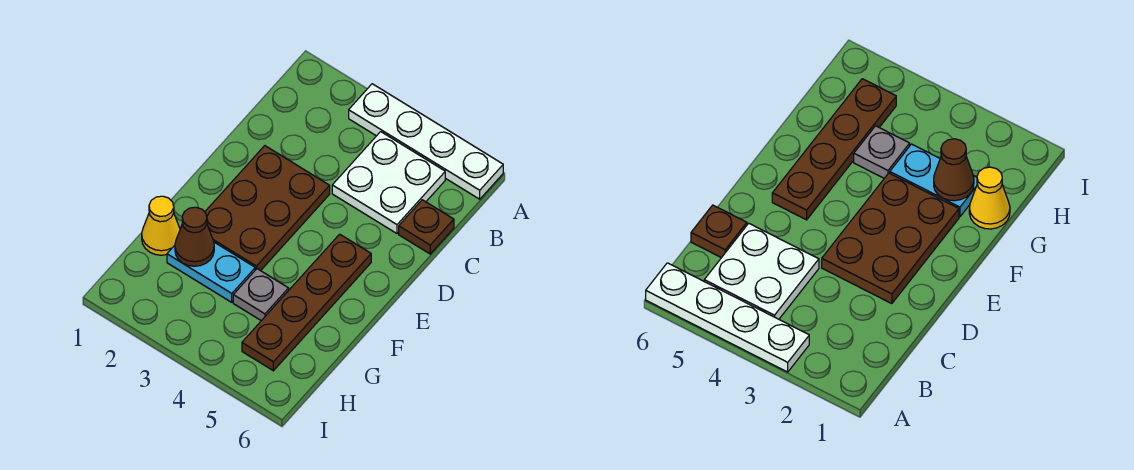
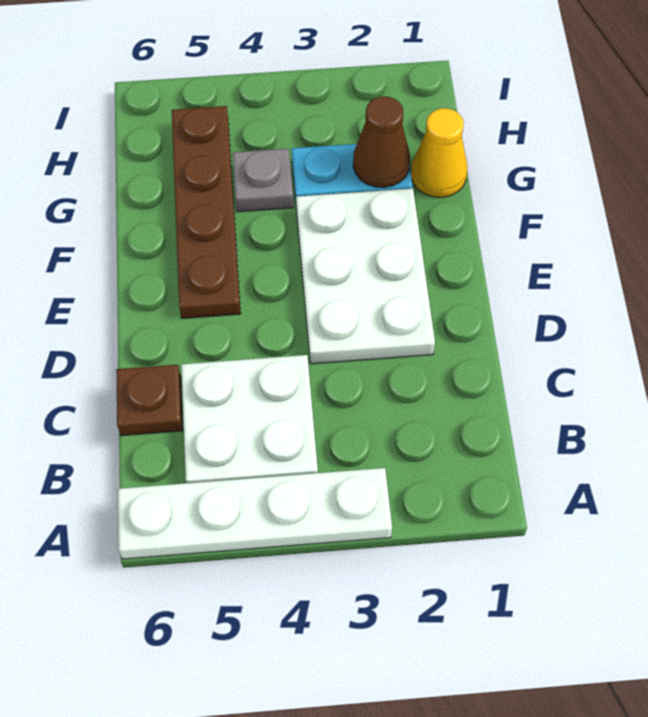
brown 2x3 plate [205,146,330,271] -> white 2x3 plate [296,188,435,364]

